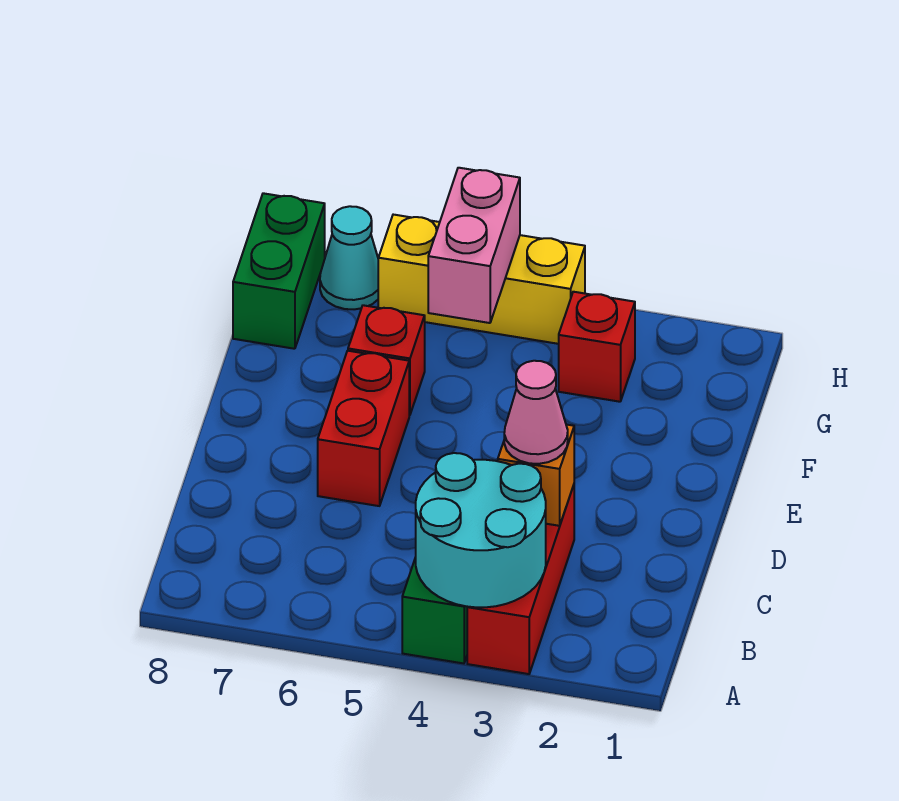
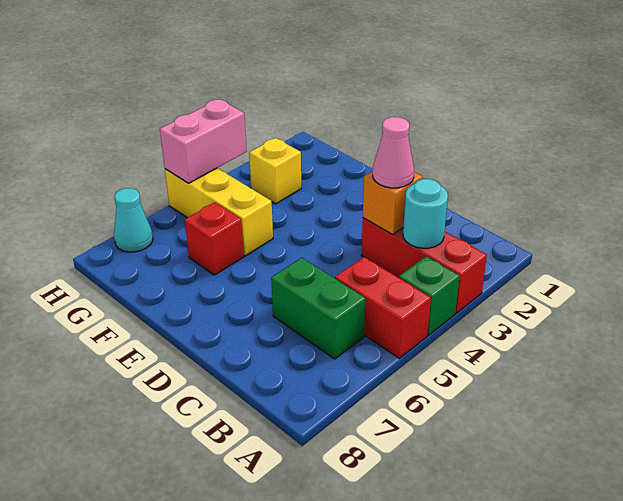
cyan 2x2 round brick [416,453,546,607] -> cyan 1x1 round brick [403,179,448,248]
red 1x2 brick [318,351,409,506] -> red 1x2 brick moved to [335,257,431,358]
red 1x1 brick [559,292,635,402] -> yellow 1x1 brick [249,138,301,204]
pink 1x2 brick [428,168,520,323] -> pink 1x2 brick turned to [160,99,246,183]
green 1x2 brick [233,193,325,349] -> green 1x2 brick moved to [271,258,365,359]
yellow 1x3 brick [378,215,585,344] -> yellow 1x3 brick turned to [165,168,273,256]

